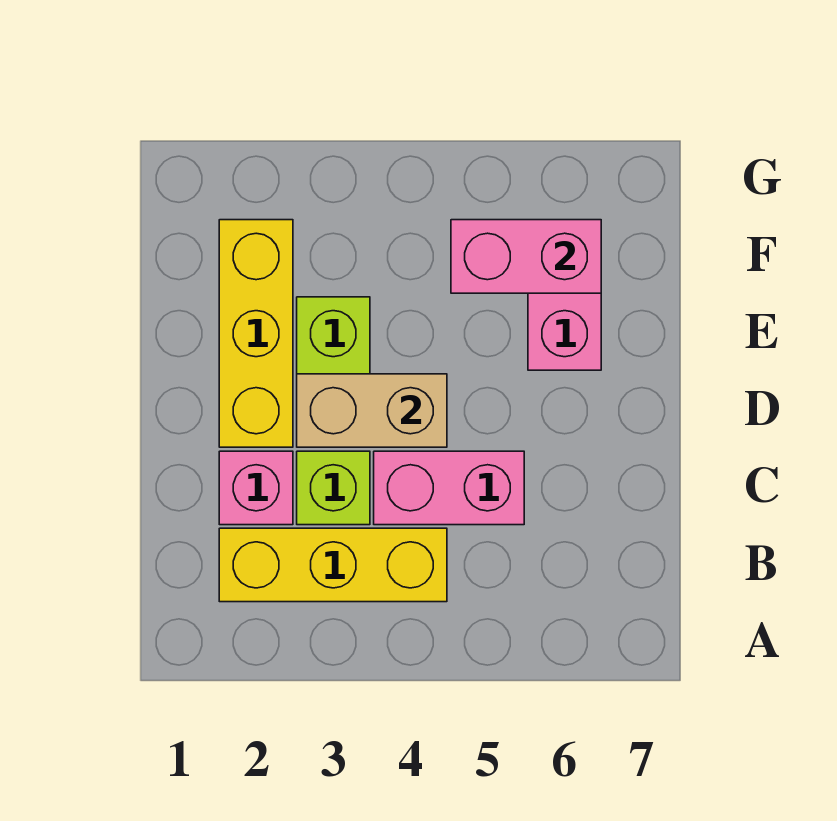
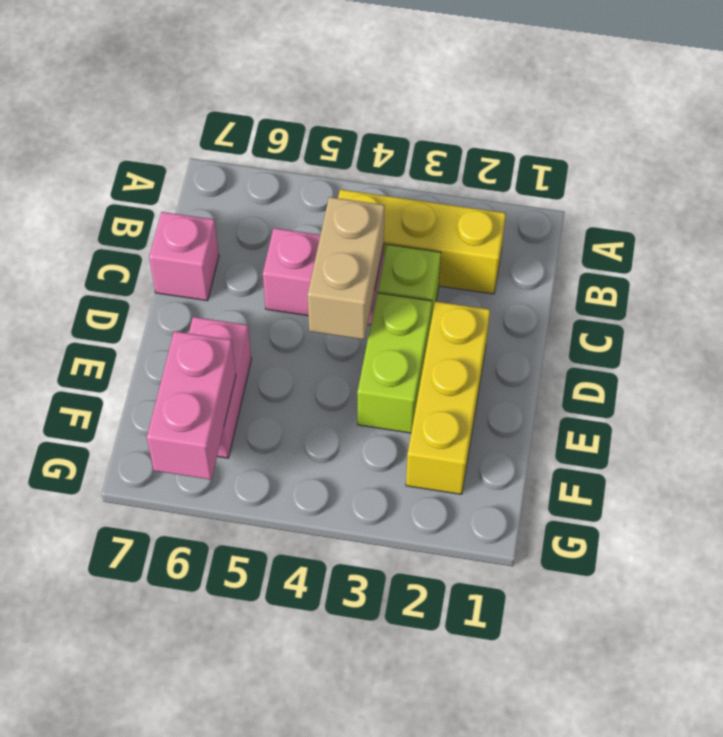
pink 1x1 brick [219,451,293,525] -> pink 1x1 brick moved to [149,212,219,301]
tan 1x2 brick [297,374,447,447] -> tan 1x2 brick turned to [308,197,385,340]
pink 1x2 brick [451,220,601,293] -> pink 1x2 brick turned to [147,331,236,480]

